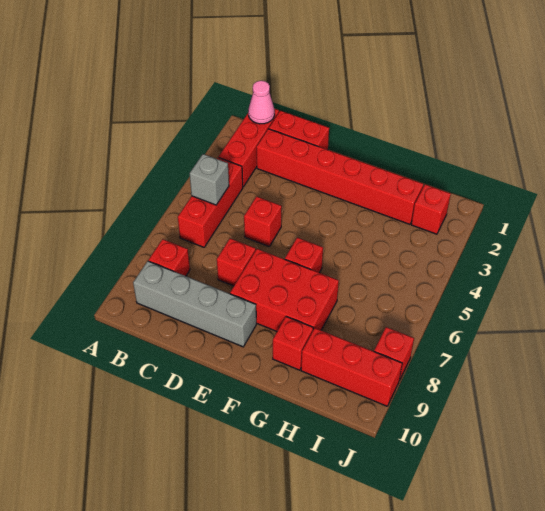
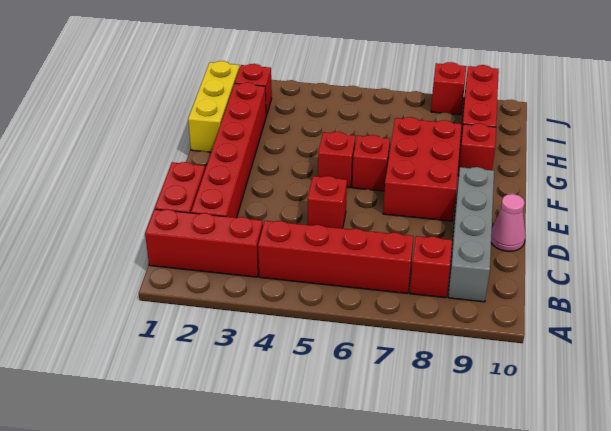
pink 1x1 cone [248,81,275,124] -> pink 1x1 cone moved to [491,194,526,251]
red 1x3 brick [178,158,243,247] -> red 1x4 brick [258,221,414,294]
grey 1x1 brick [190,154,229,205] -> none
red 1x1 brick [217,238,256,286] -> red 1x1 brick moved to [318,132,356,188]
none -> yellow 1x3 brick [188,61,240,152]

